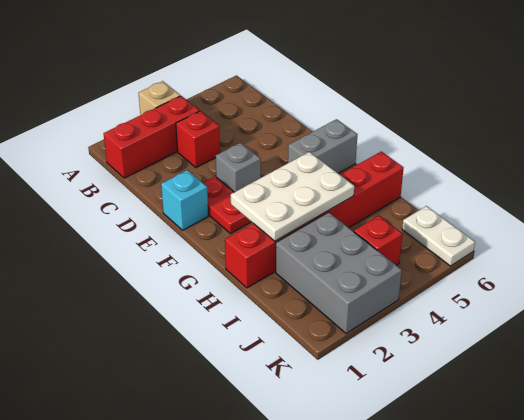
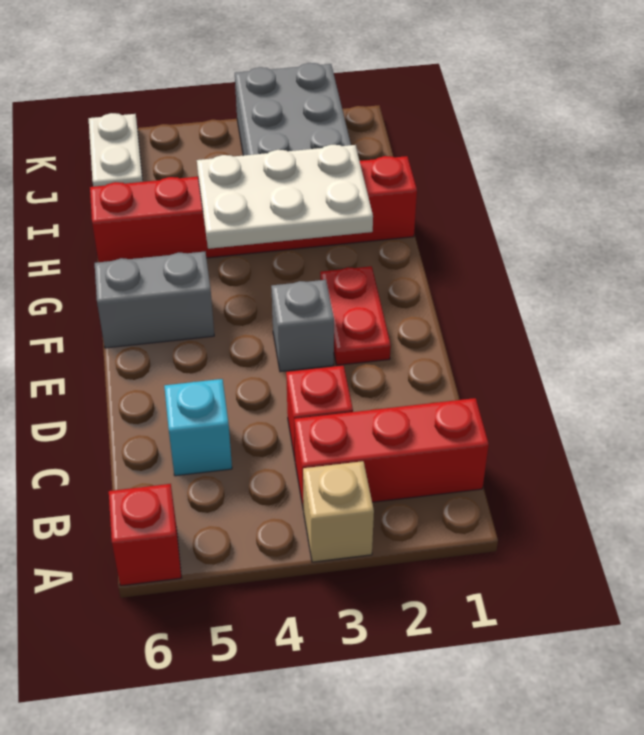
cyan 1x1 brick [161,170,208,230] -> cyan 1x1 brick moved to [164,379,232,476]
red 1x1 brick [354,216,402,265] -> red 1x1 brick moved to [109,484,181,586]

